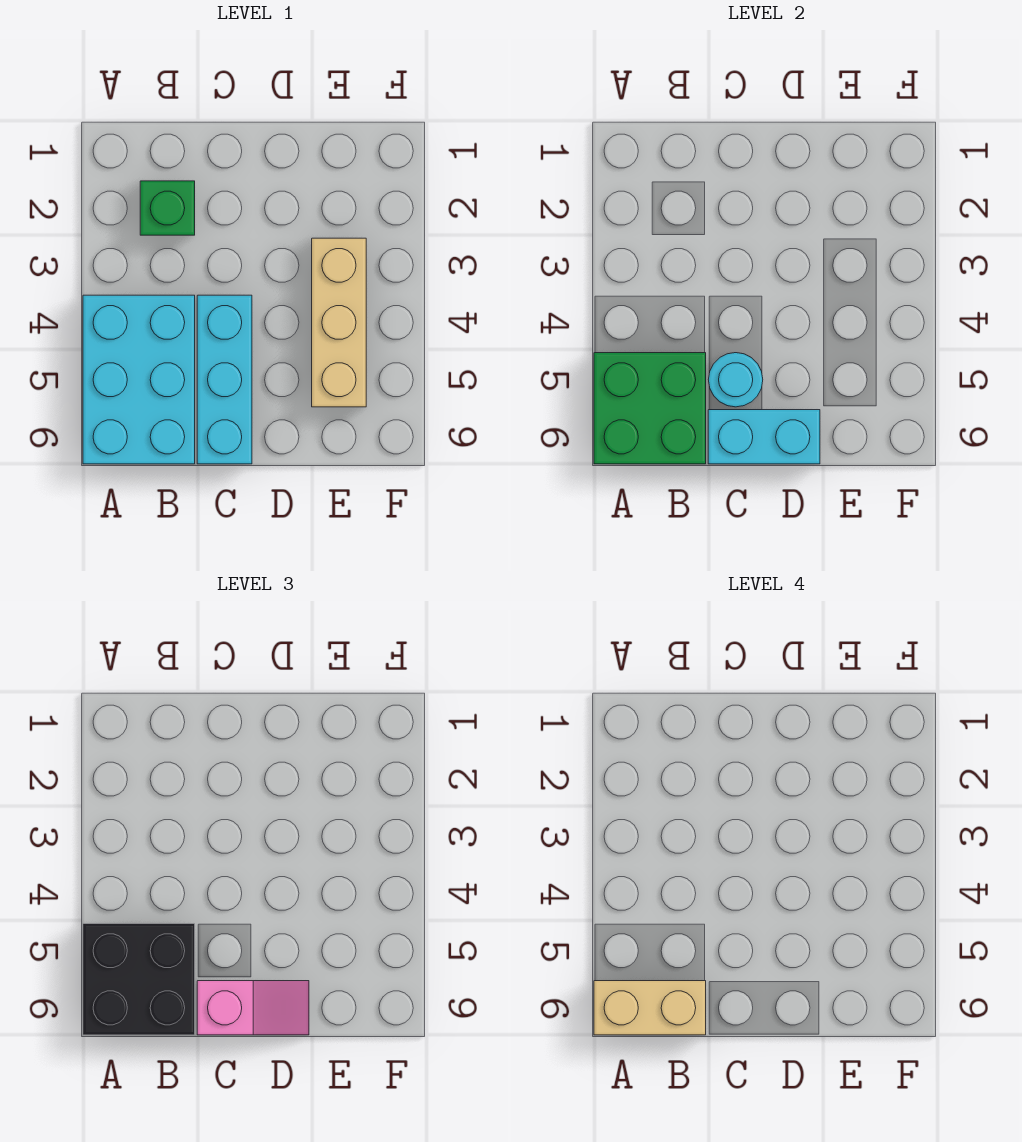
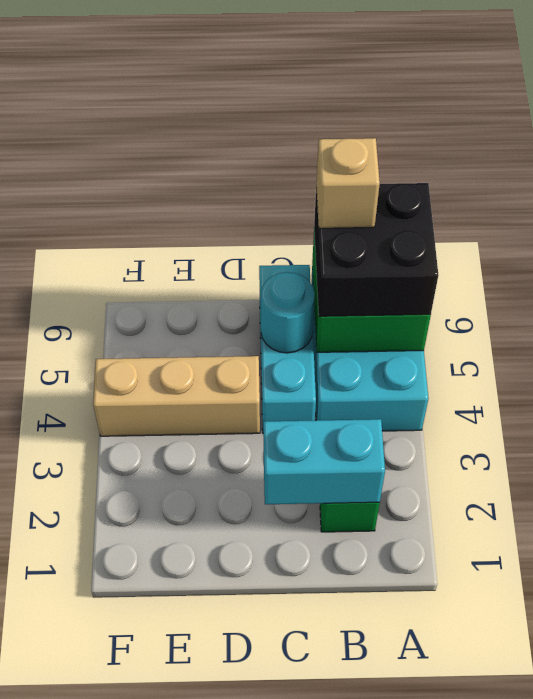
tan 1x2 brick [594,981,706,1035] -> tan 1x1 brick [316,138,380,228]
cyan 1x2 brick [708,410,820,464] -> cyan 1x2 brick moved to [263,419,385,504]
pink 1x2 slope [197,981,309,1035] -> none
tan 1x3 brick [312,238,366,407] -> tan 1x3 brick turned to [93,356,260,436]

